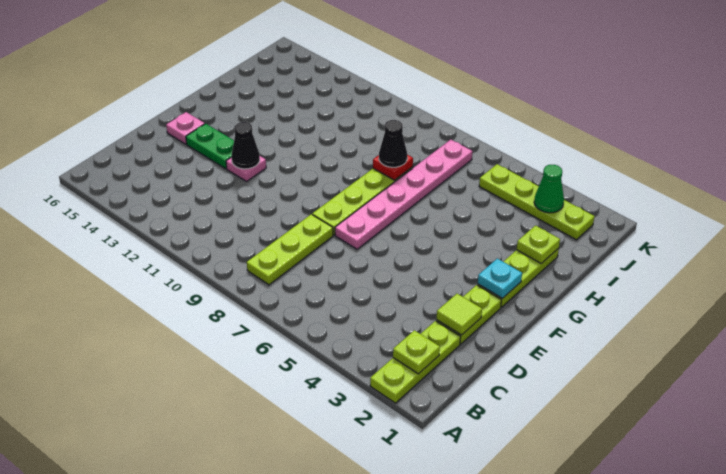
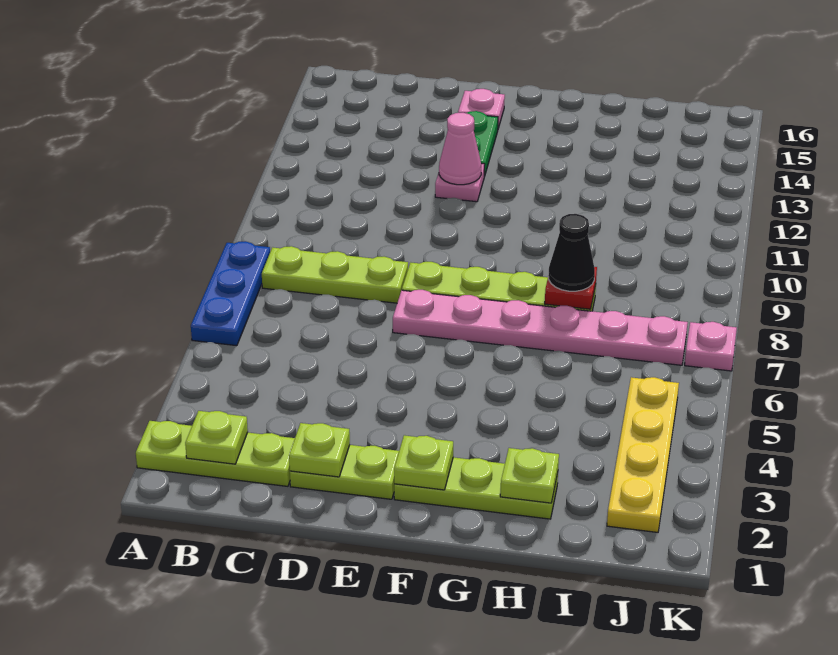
none -> blue 1x3 plate [191,241,270,346]
lime 1x1 tile [437,294,482,335] -> lime 1x1 plate [289,423,350,477]
black 1x1 cone [232,122,260,169] -> pink 1x1 cone [439,113,481,185]
cyan 1x1 plate [478,258,522,298] -> lime 1x1 plate [394,435,453,490]
lime 1x4 plate [479,164,594,240] -> yellow 1x4 plate [607,377,679,532]
green 1x1 cone [534,165,564,213] -> none
none -> pink 1x1 plate [685,322,737,371]

